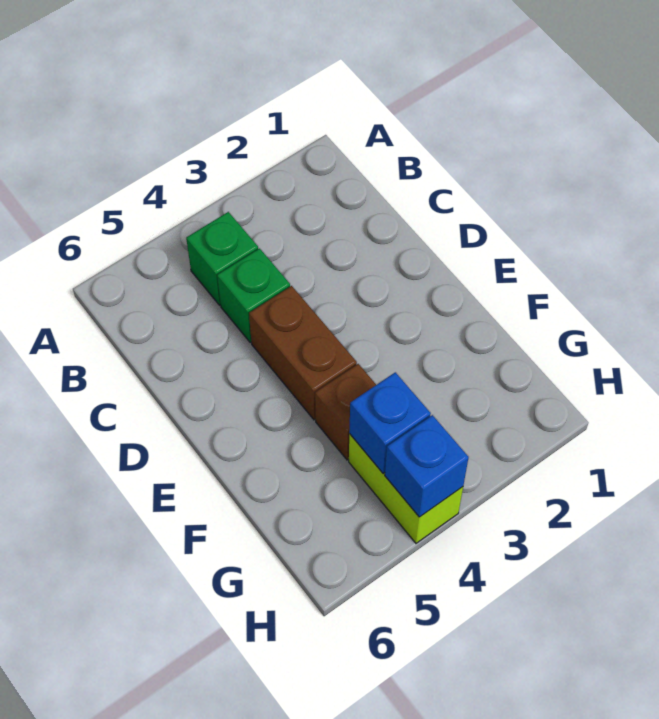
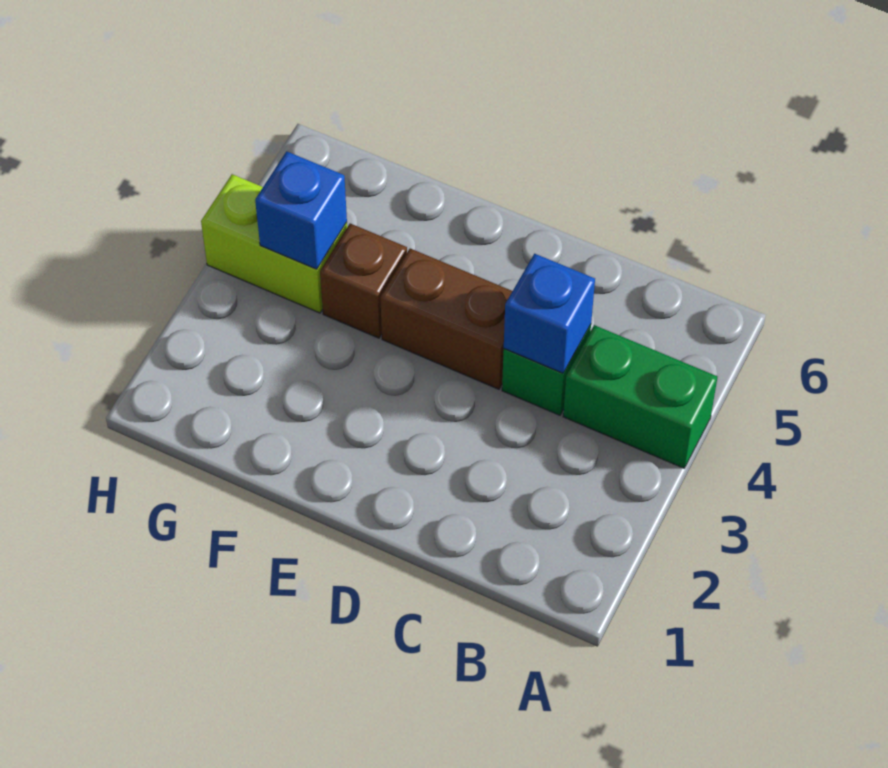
green 1x1 brick [186,212,258,305] -> green 1x2 brick [563,325,717,468]
blue 1x1 brick [385,415,469,517] -> blue 1x1 brick moved to [504,254,595,373]

